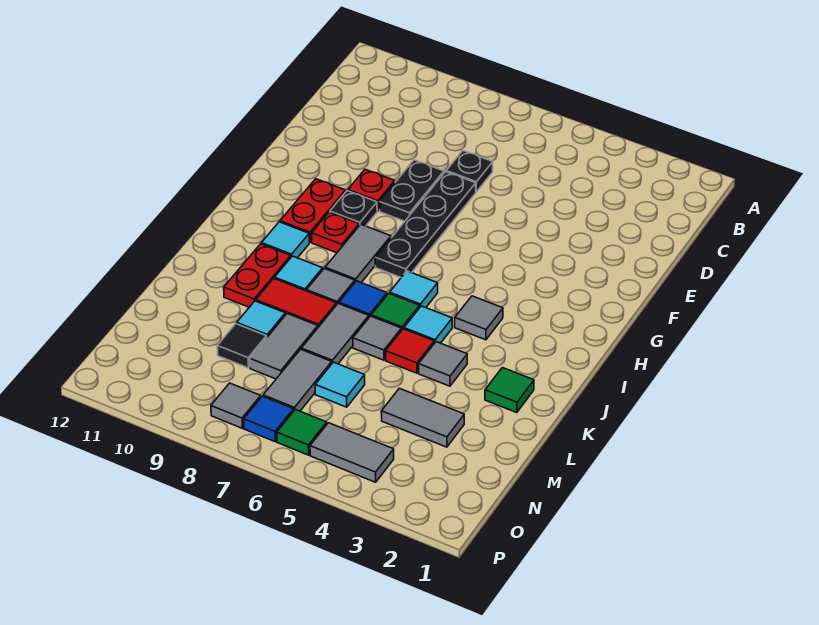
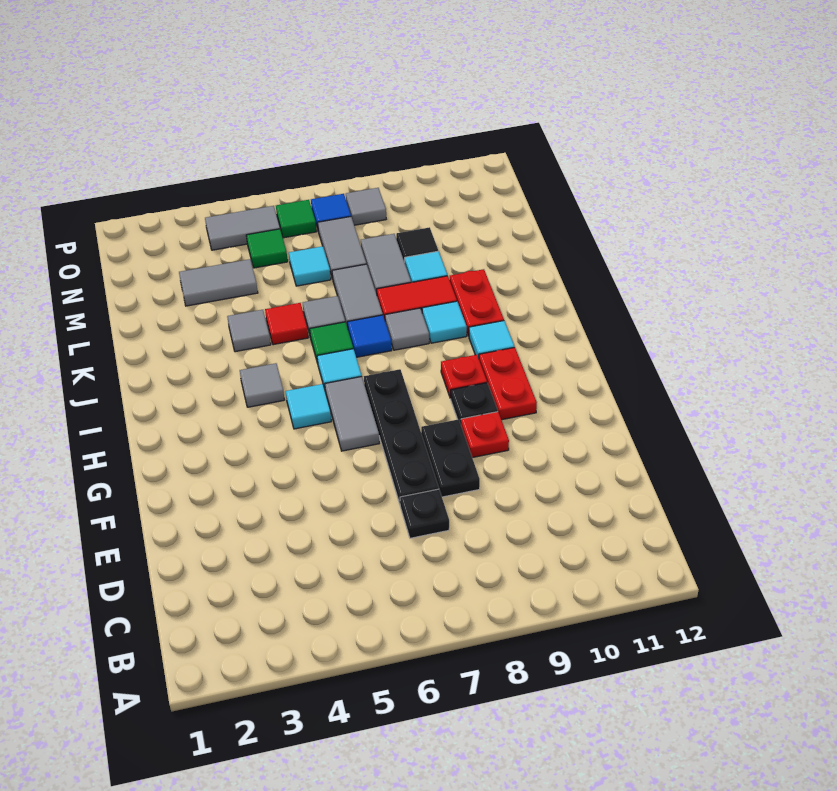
grey 1x2 tile [325,225,391,283] -> grey 1x2 tile moved to [325,377,379,451]
cyan 1x1 tile [404,306,452,343] -> cyan 1x1 tile moved to [286,384,331,429]
green 1x1 tile [485,368,534,413] -> green 1x1 tile moved to [246,229,288,268]

